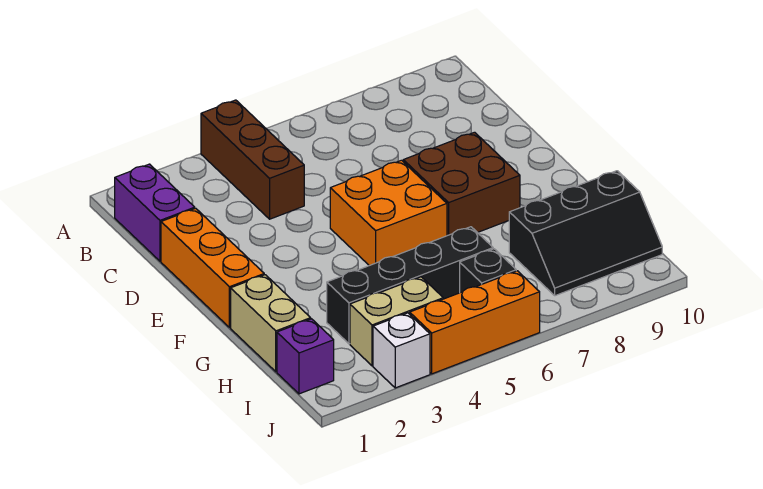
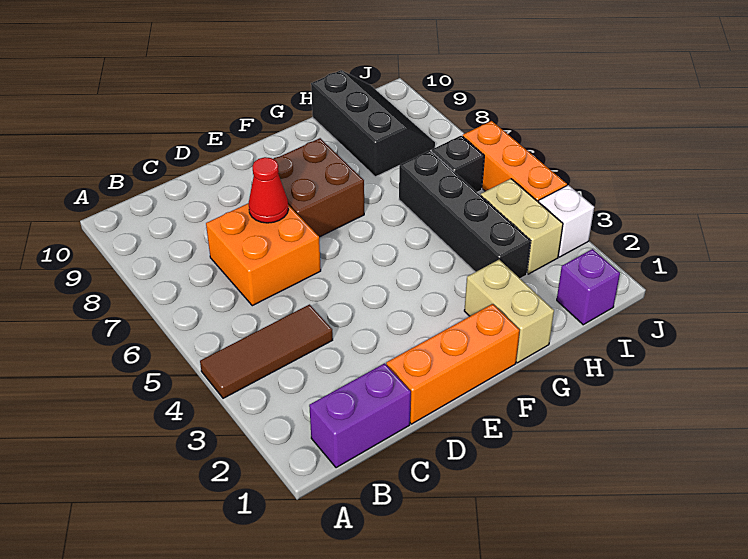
brown 1x3 brick [201,100,304,219] -> brown 1x3 tile [200,304,333,398]
none -> red 1x1 cone [249,157,288,223]
orange 2x2 brick [330,160,447,266] -> orange 2x2 brick moved to [206,203,321,306]
tan 1x2 brick [231,275,311,372] -> tan 1x2 brick turned to [464,260,554,363]

